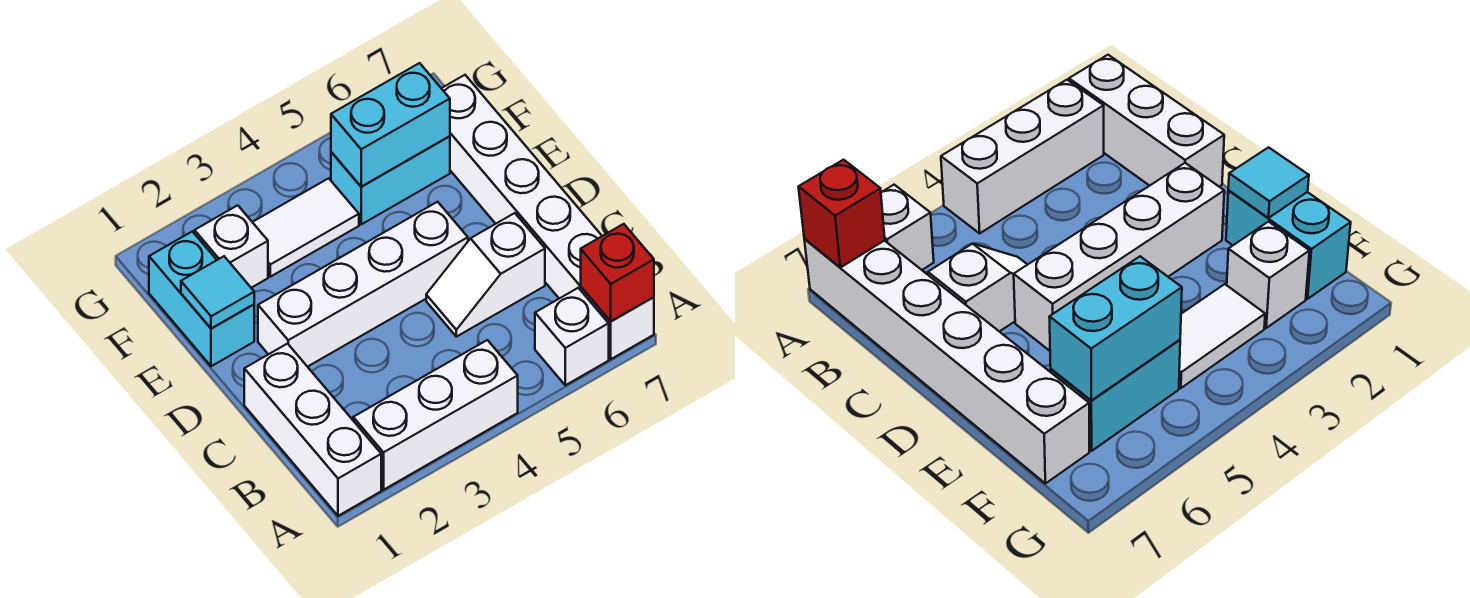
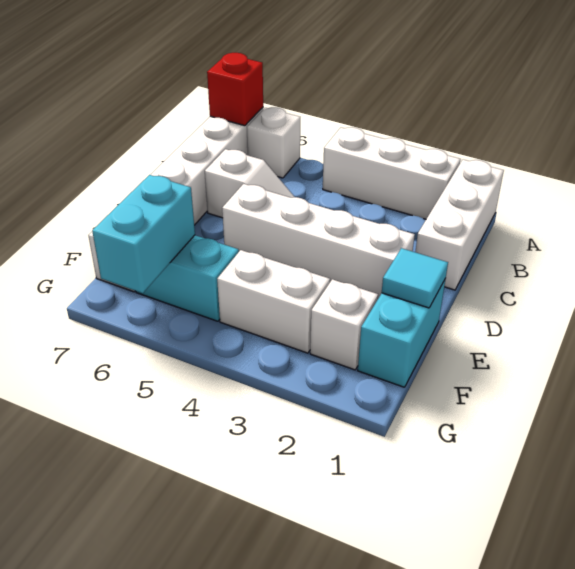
white 1x2 tile [253,178,359,277] -> white 1x2 brick [217,250,330,353]
cyan 1x2 brick [331,63,450,187] -> cyan 1x2 brick turned to [92,175,195,293]

